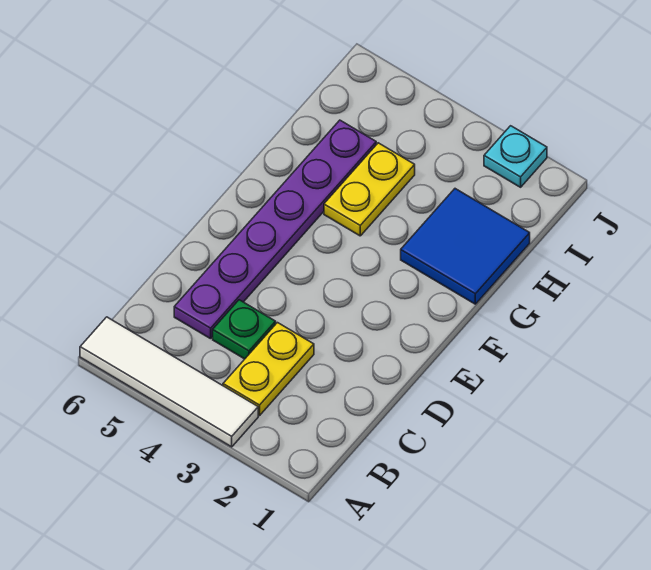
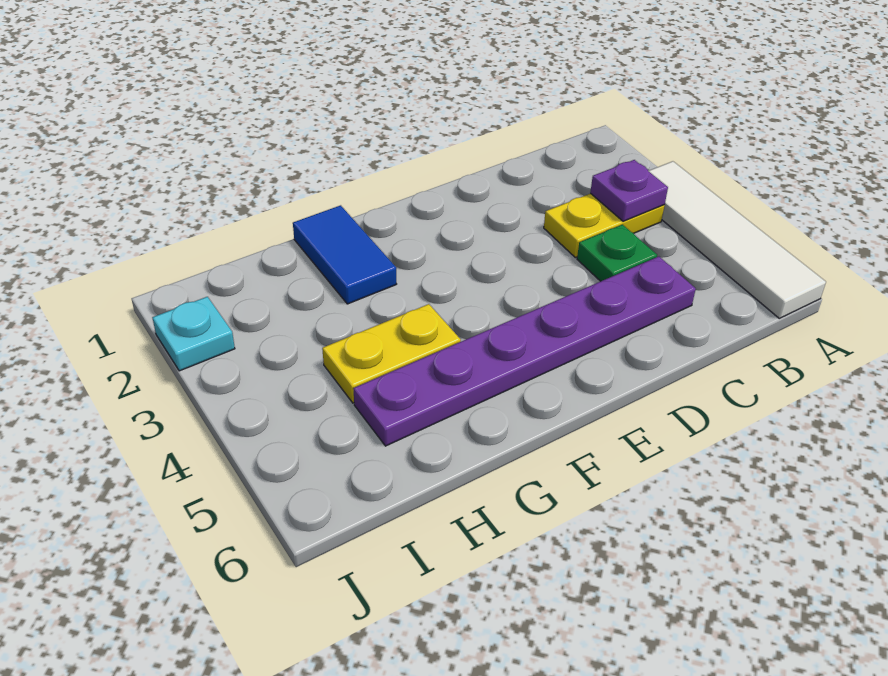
none -> purple 1x1 plate [590,160,668,221]
blue 2x2 tile [401,189,530,304] -> blue 1x2 tile [293,205,396,304]

